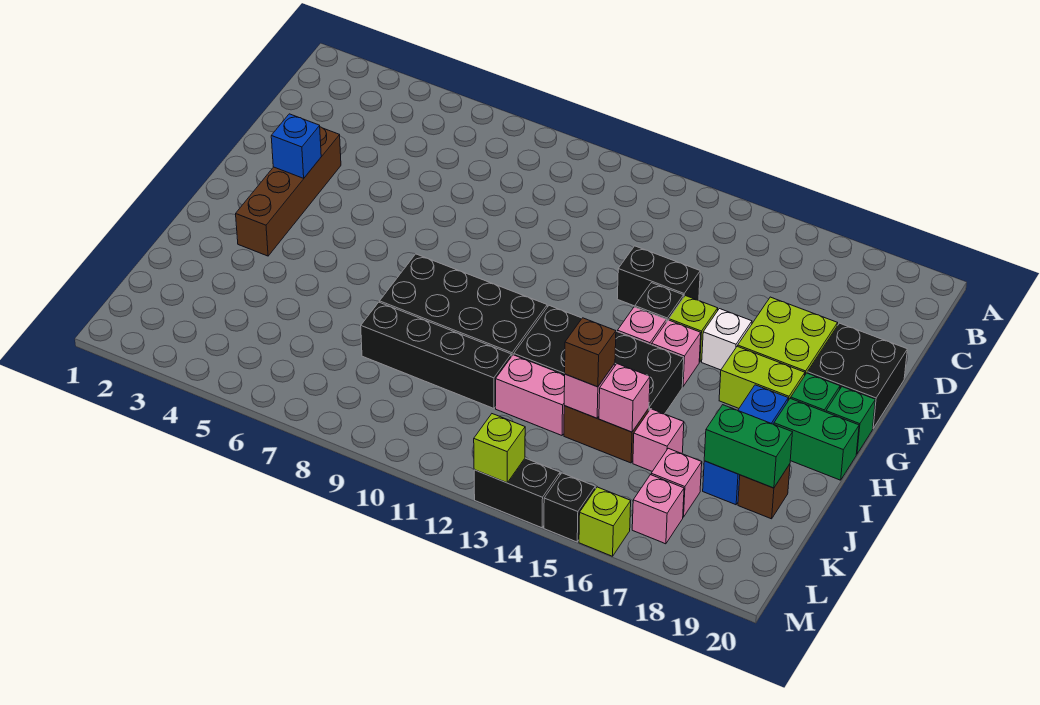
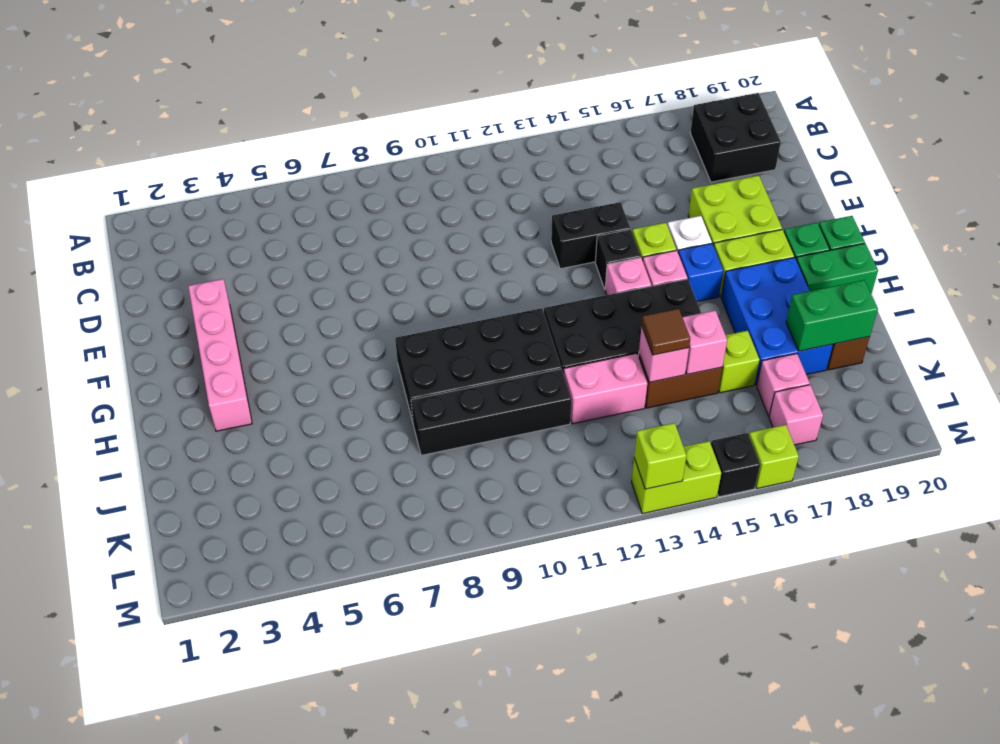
brown 1x4 brick [236,127,341,256] -> pink 1x4 brick [188,279,252,431]
black 2x2 brick [807,323,907,428] -> black 2x2 brick moved to [690,93,781,182]
blue 1x1 brick [271,114,321,178] -> blue 1x1 brick moved to [678,244,723,302]
blue 1x3 brick [703,385,788,505] -> blue 2x3 brick [721,257,833,385]
brown 1x1 brick [565,318,616,387] -> brown 1x1 tile [642,309,690,355]
pink 1x1 brick [633,409,684,471] -> lime 1x1 brick [719,331,760,393]
black 1x2 brick [474,458,560,528] -> lime 1x2 brick [631,441,721,514]

